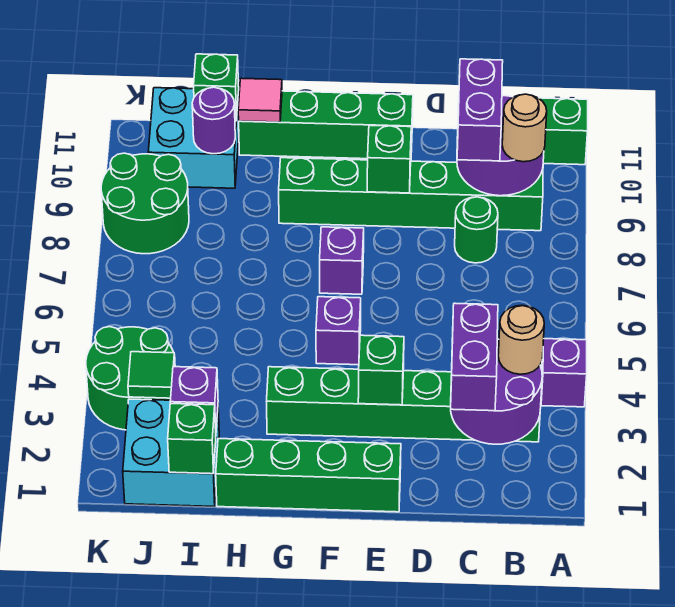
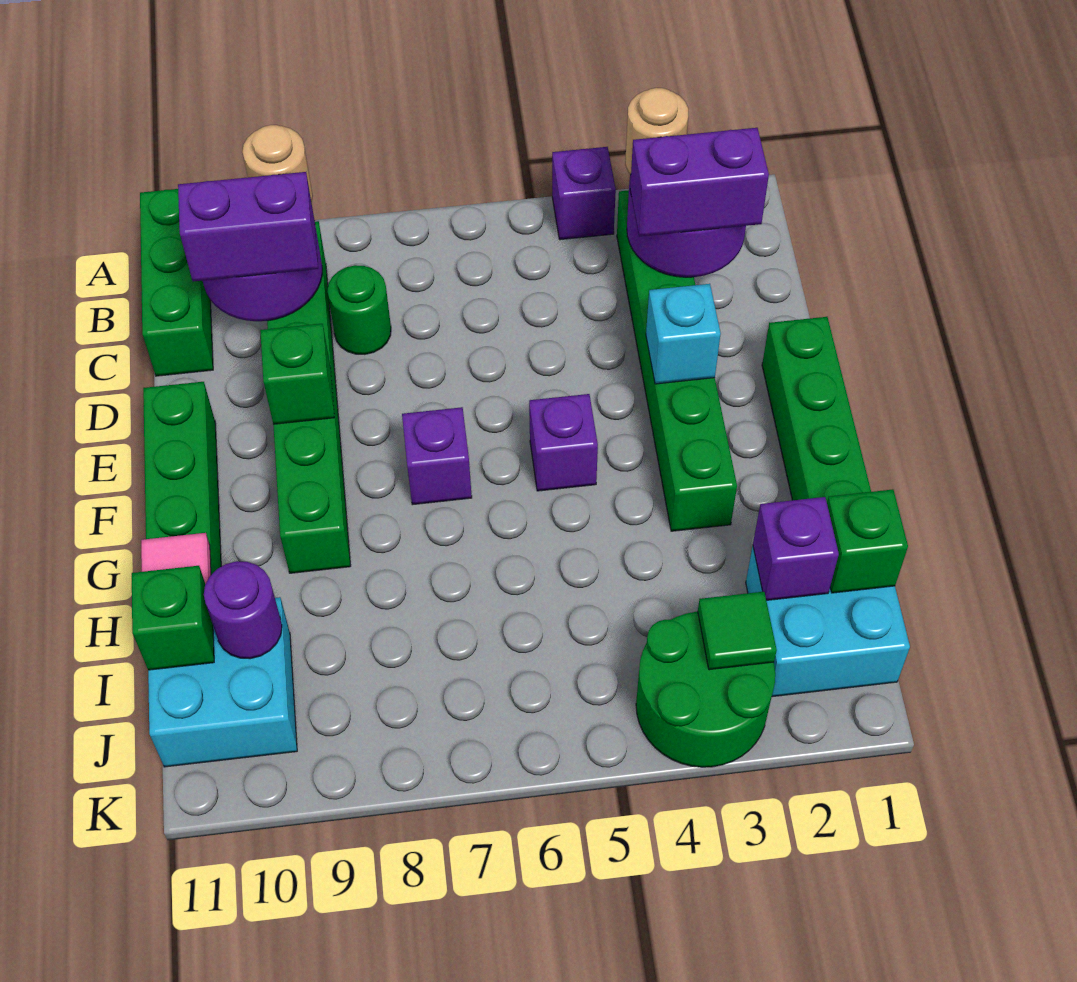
green 1x1 brick [358,335,404,405] -> cyan 1x1 brick [646,284,721,384]
green 2x2 round brick [101,153,189,254] -> none

